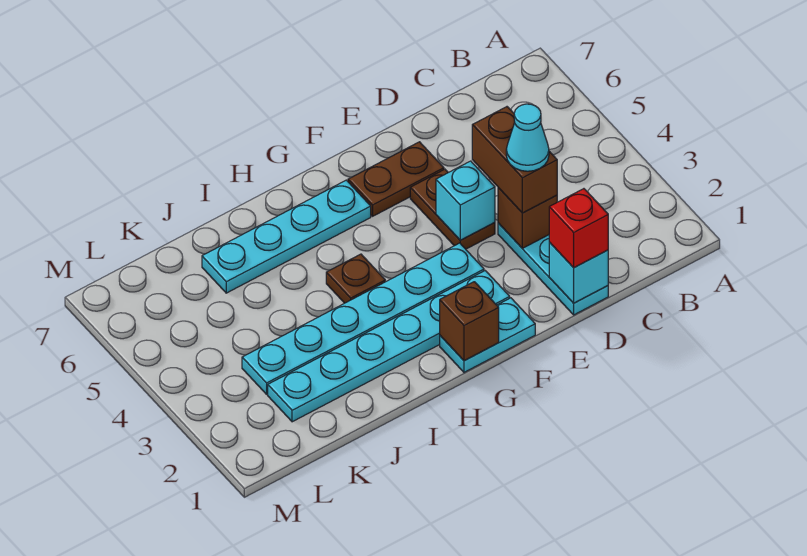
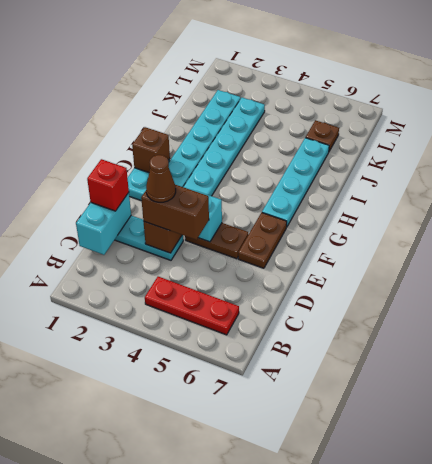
none -> red 1x3 plate [145,277,239,335]
cyan 1x1 brick [549,242,608,303] -> cyan 1x2 brick [76,193,131,255]
cyan 1x1 cone [506,104,549,171] -> brown 1x1 cone [146,155,176,202]
brown 1x1 plate [326,254,385,303] -> brown 1x1 plate moved to [306,120,339,151]

